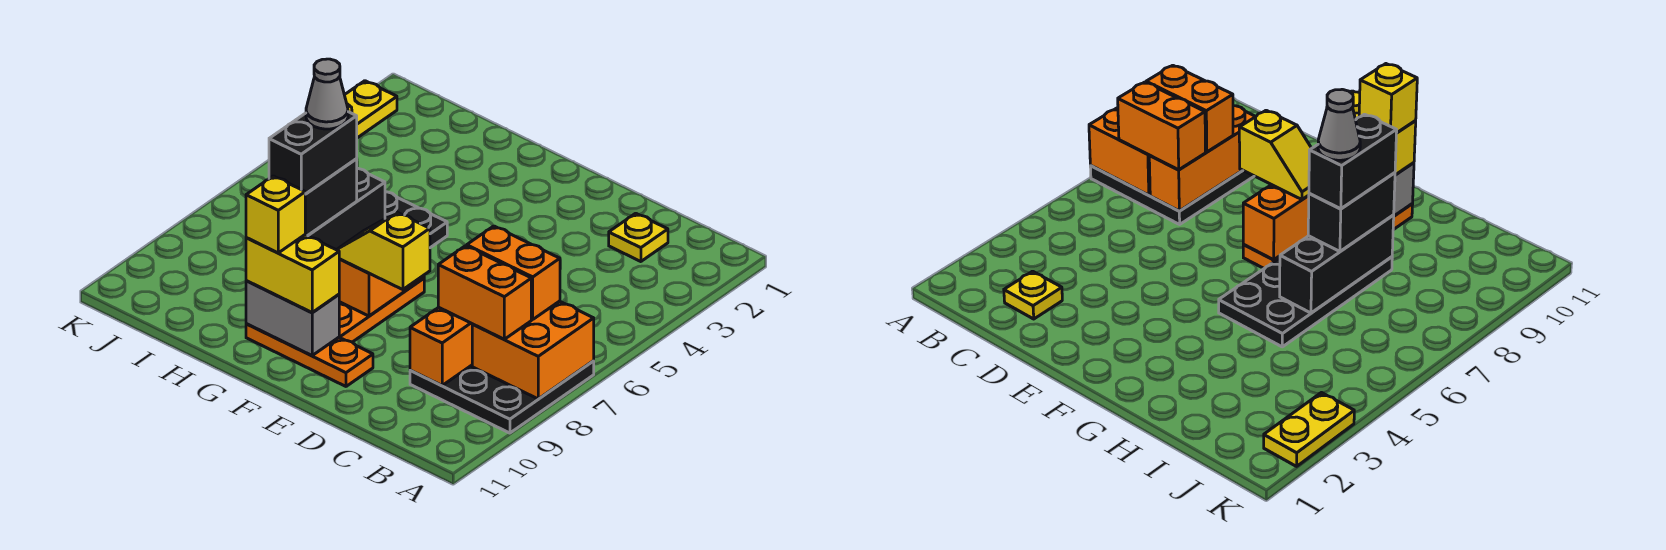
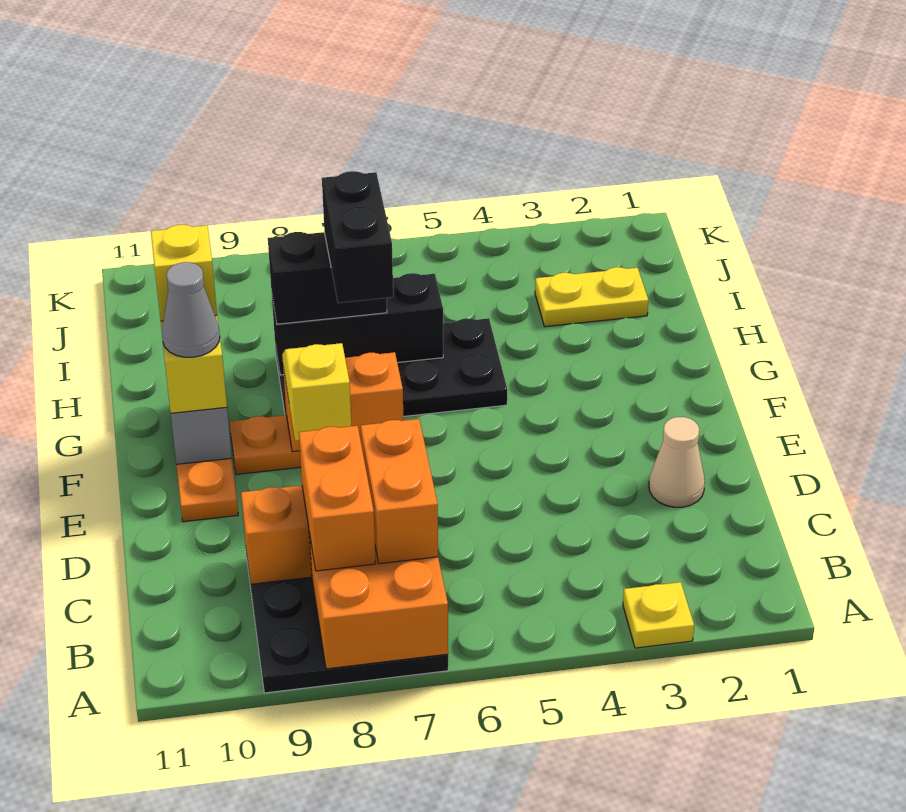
yellow 1x1 plate [609,213,668,262] -> yellow 1x1 plate moved to [623,582,694,648]
none -> tan 1x1 cone [649,417,705,507]
black 1x2 brick [269,112,357,194] -> black 1x2 brick turned to [322,171,393,303]
grey 1x1 cone [306,59,348,129] -> grey 1x1 cone moved to [162,262,220,357]
yellow 1x2 plate [345,81,397,138] -> yellow 1x2 plate moved to [535,267,648,327]

